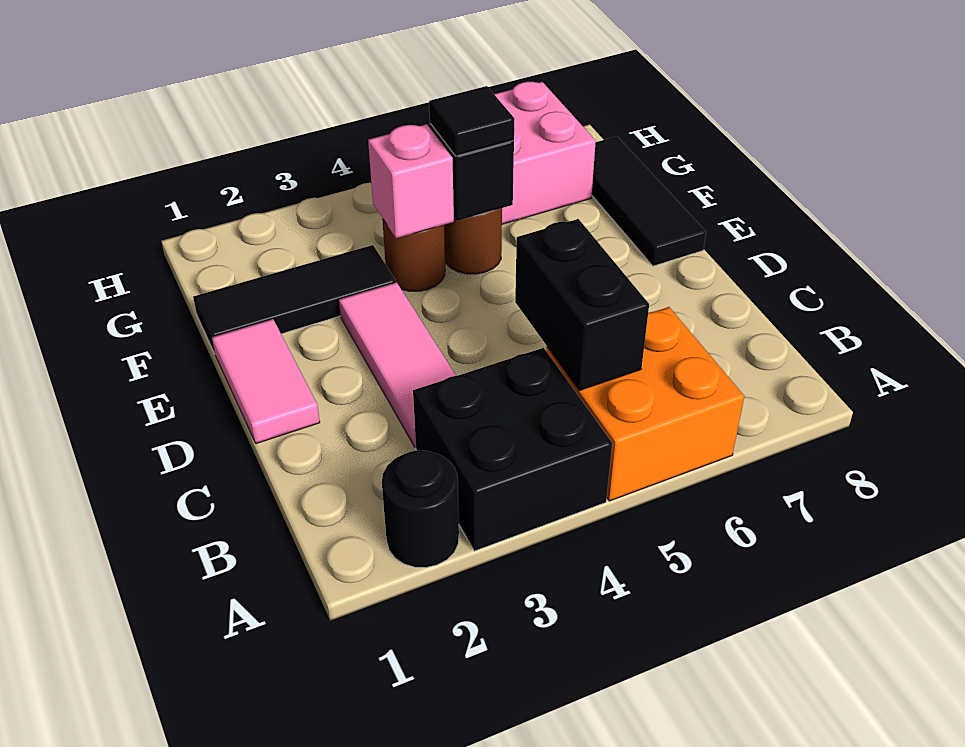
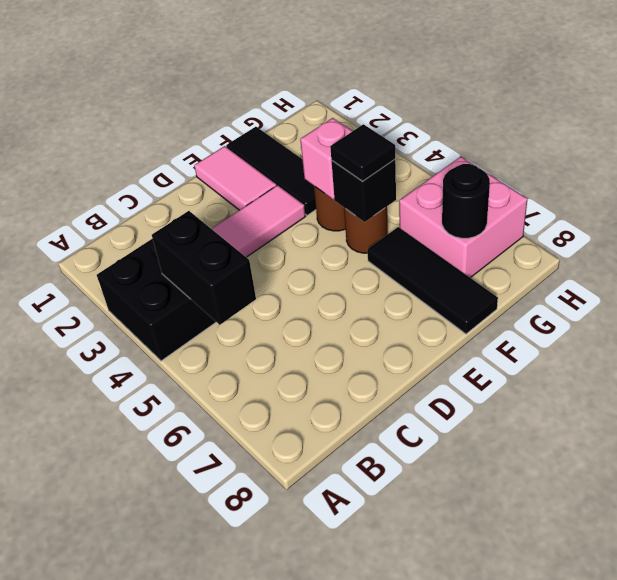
black 1x1 round brick [382,450,459,568] -> black 1x1 round brick moved to [442,164,490,238]
orange 2x2 brick [547,307,744,501] -> none
black 1x2 brick [515,219,649,391] -> black 1x2 brick turned to [152,211,256,325]
pink 1x2 tile [212,319,320,444] -> pink 1x2 tile turned to [194,146,276,210]
black 1x3 tile [592,136,706,266] -> black 1x3 tile turned to [367,227,498,334]

